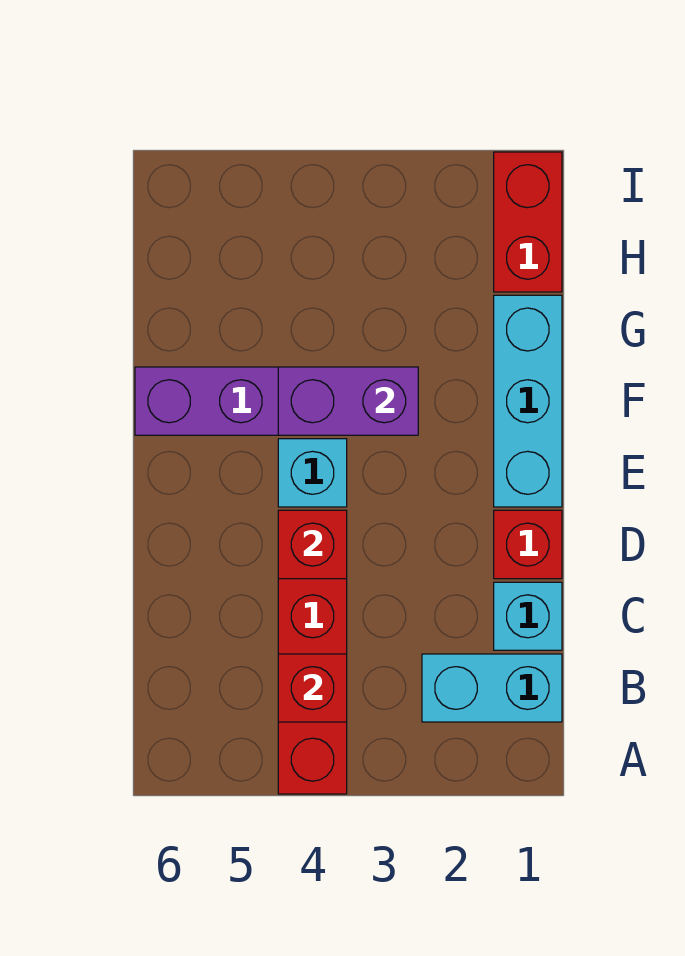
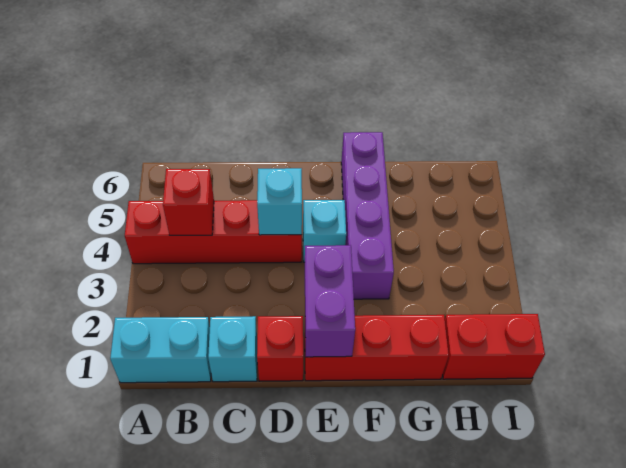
cyan 1x2 brick [422,654,562,722] -> cyan 1x2 brick turned to [110,317,211,383]
red 1x1 brick [278,510,347,579] -> cyan 1x1 brick [257,168,302,235]
cyan 1x3 brick [494,295,562,507] -> red 1x3 brick [305,315,449,381]
purple 1x2 brick [278,367,418,435] -> purple 1x2 brick moved to [305,245,355,357]

